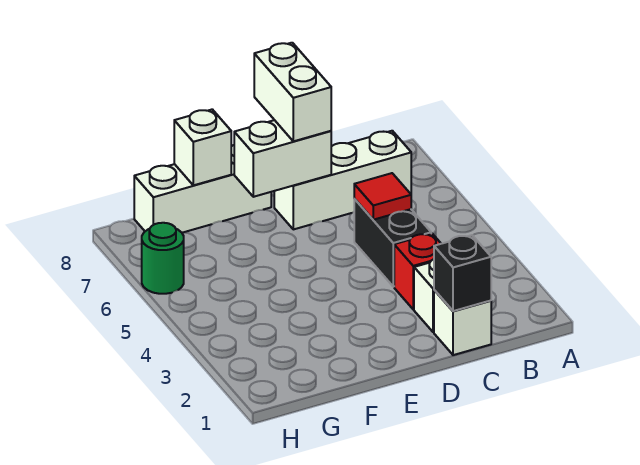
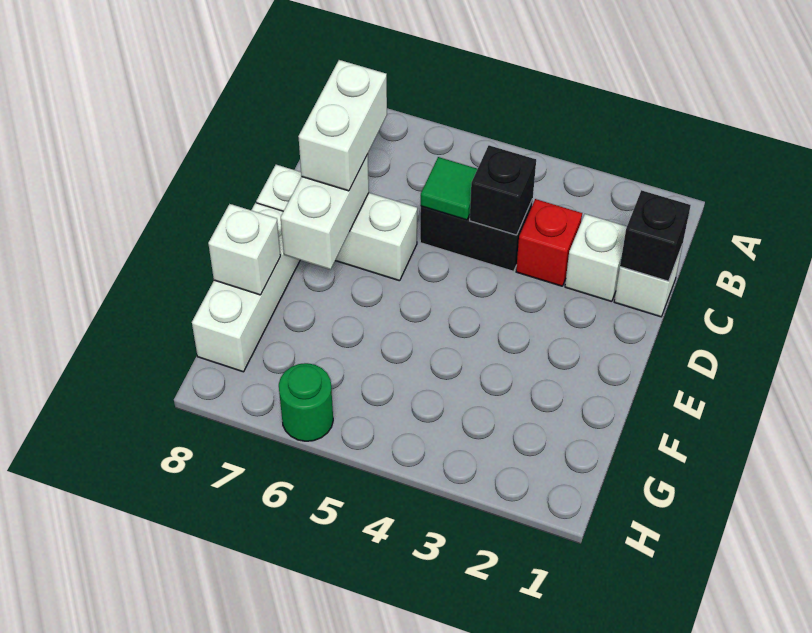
white 1x3 brick [274,131,411,229] -> white 1x3 brick turned to [256,165,417,281]
none -> black 1x1 brick [470,145,536,235]
red 1x1 tile [354,173,411,220] -> green 1x1 tile [421,157,477,220]
white 1x2 brick [254,43,331,141] -> white 1x2 brick turned to [298,60,387,191]

